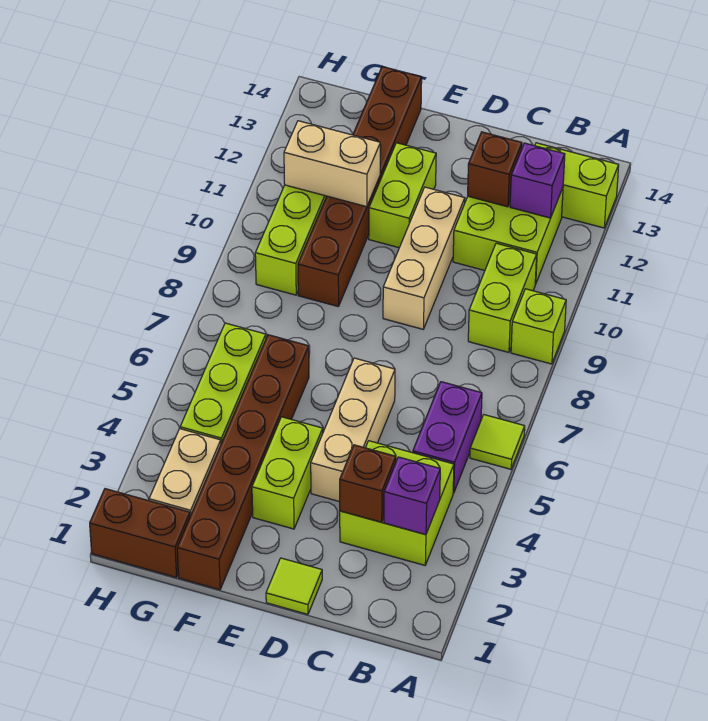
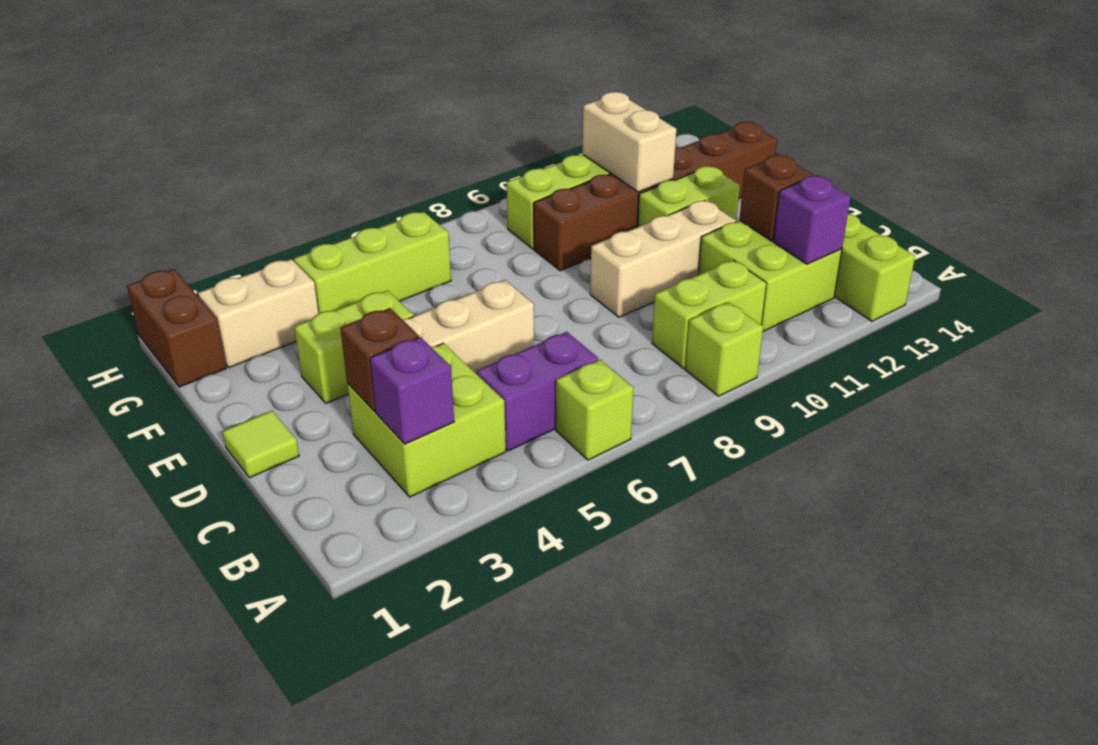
lime 1x1 tile [470,415,525,469] -> lime 1x1 brick [556,360,634,460]
brown 1x6 brick [177,335,309,590] -> none

